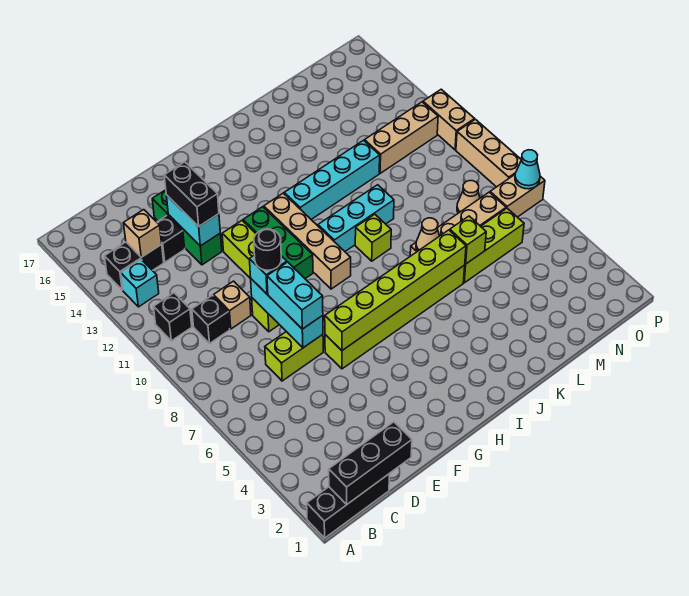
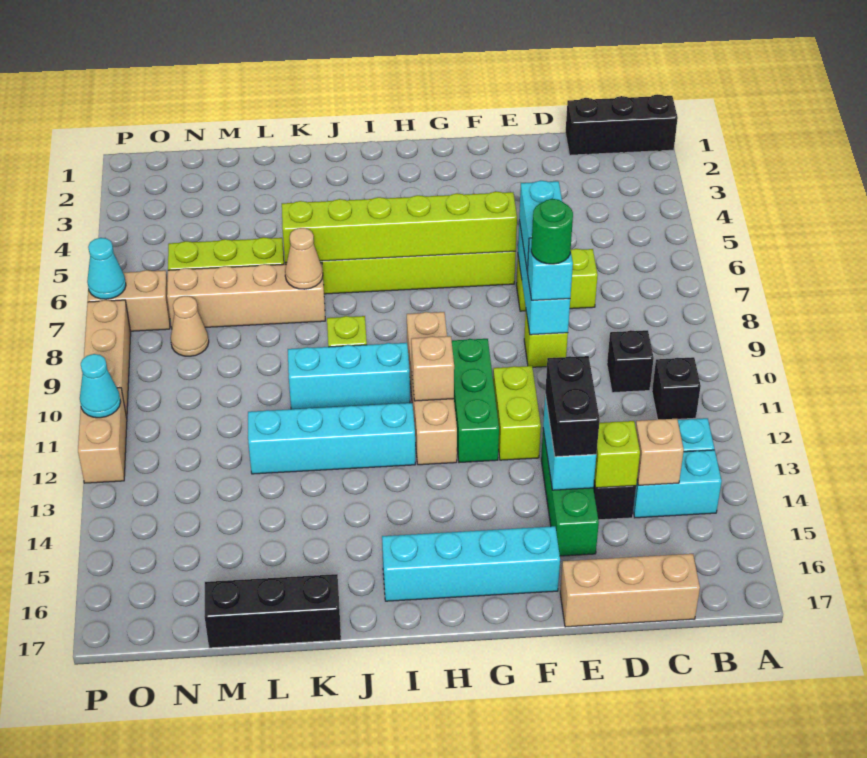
black 1x3 brick [329,422,412,505] -> black 1x3 brick moved to [204,574,341,648]
black 1x2 brick [104,242,164,290] -> cyan 1x2 brick [633,450,722,518]
tan 1x1 brick [213,281,251,329] -> tan 1x1 brick moved to [411,336,454,401]
black 1x1 round brick [254,229,281,270] -> green 1x1 round brick [531,199,573,264]
none -> cyan 1x4 brick [382,526,560,601]
lime 1x1 brick [450,216,486,264] -> lime 1x1 brick moved to [594,421,640,488]
tan 1x3 brick [365,102,438,173] -> tan 1x3 brick moved to [560,554,700,627]
none -> cyan 1x1 cone [80,354,121,418]

